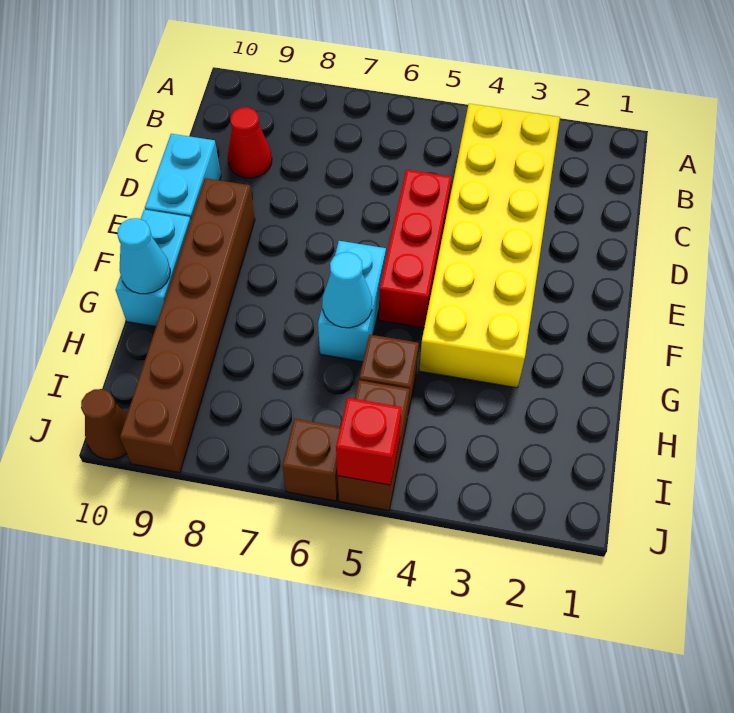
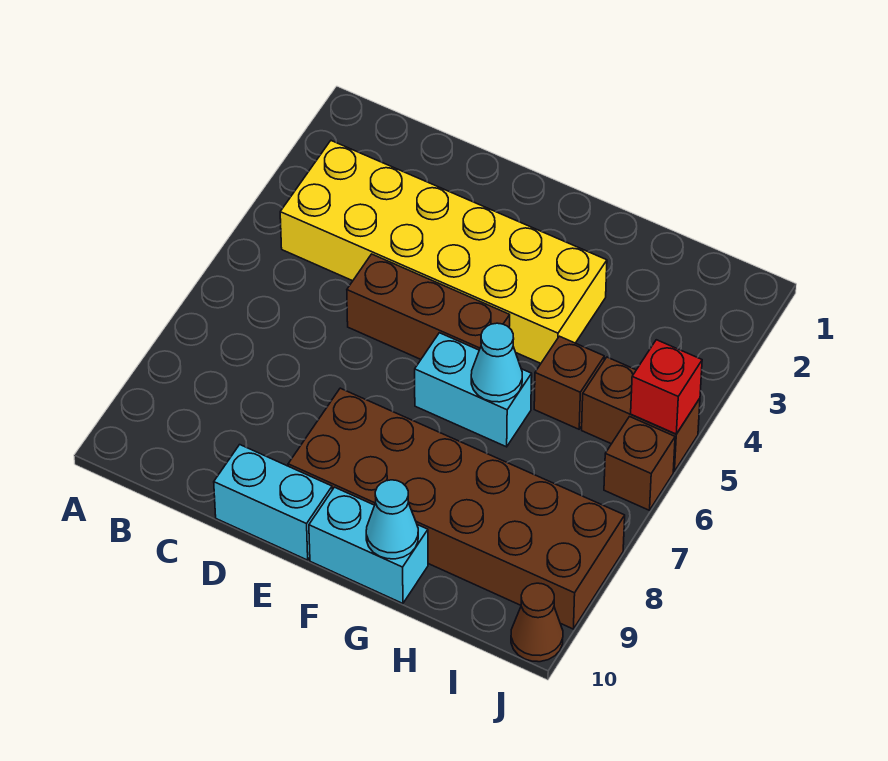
red 1x1 cone [228,107,272,178] -> none
red 1x3 brick [379,170,452,328] -> brown 1x3 brick [347,254,510,359]
brown 1x6 brick [120,178,255,473] -> brown 2x6 brick [288,388,625,629]

